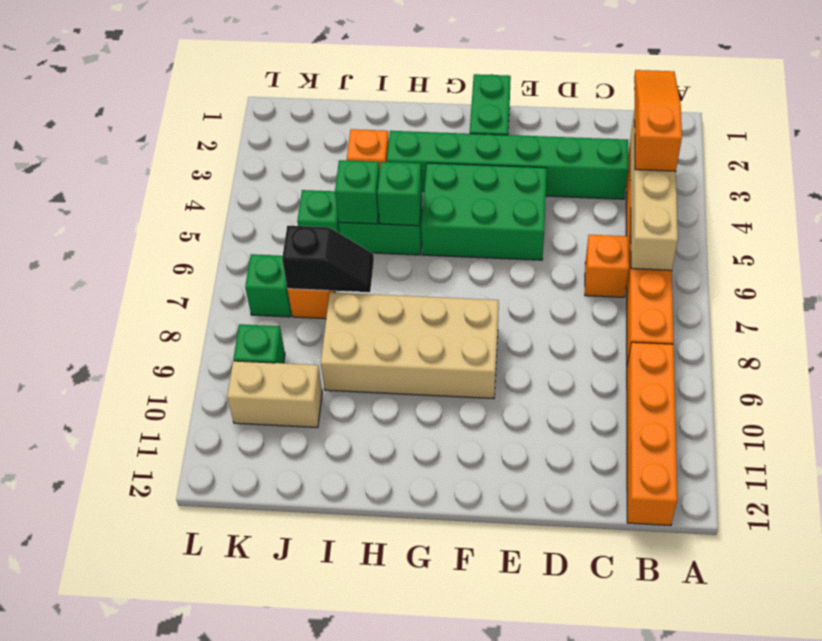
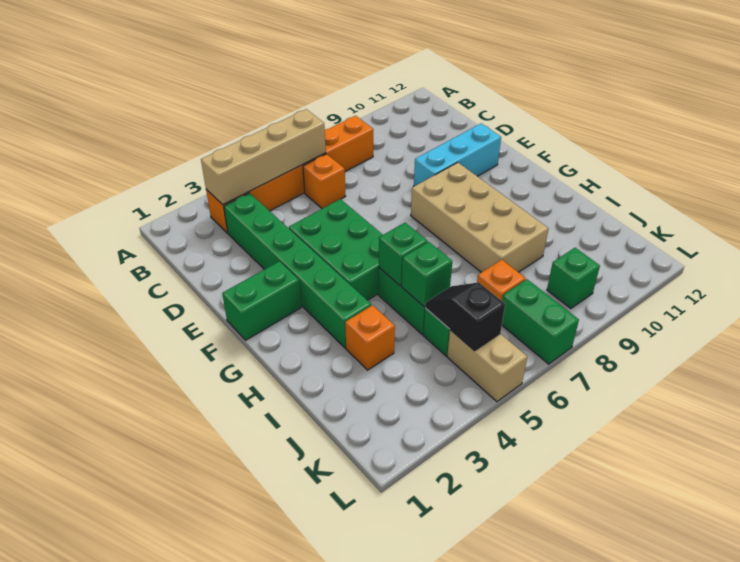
orange 1x3 slope [634,70,682,171] -> none
orange 1x4 brick [627,342,677,526] -> none
none -> cyan 1x3 brick [414,123,501,186]
black 1x2 slope [282,226,374,292] -> black 1x2 slope moved to [425,282,505,351]
tan 1x2 brick [227,361,322,428] -> tan 1x2 brick moved to [447,330,527,402]
green 1x1 brick [245,254,291,317] -> green 1x2 brick [502,279,579,364]

